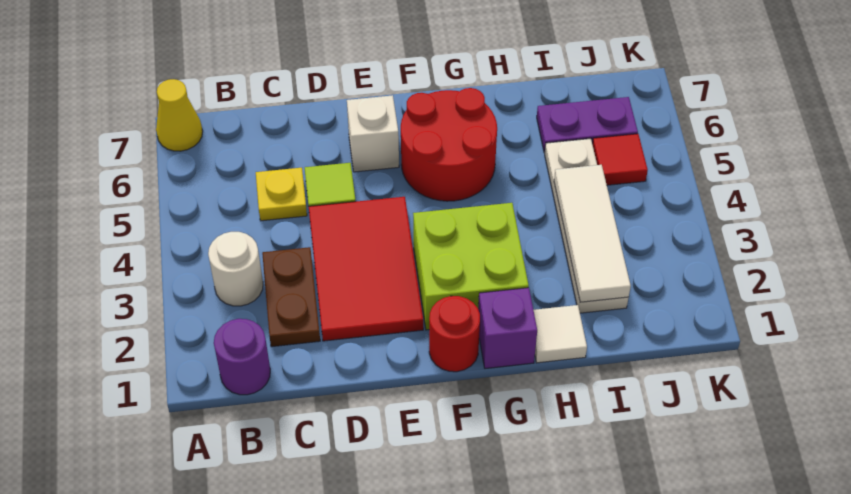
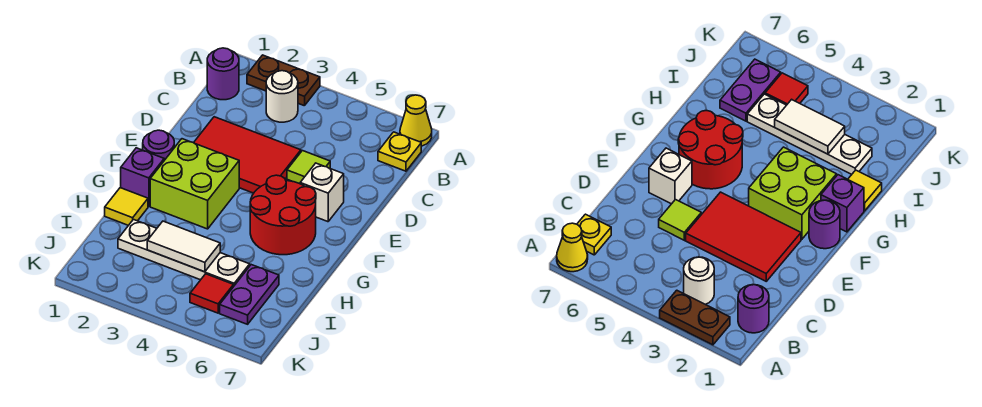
brown 1x2 plate [262,247,320,347] -> brown 1x2 plate moved to [247,55,320,106]
yellow 1x1 plate [256,168,307,221] -> yellow 1x1 plate moved to [378,132,421,171]
red 1x1 round brick [429,296,480,372] -> purple 1x1 round brick [143,130,174,160]
white 1x1 tile [534,305,587,363] -> yellow 1x1 tile [105,188,148,225]
white 1x3 tile [554,165,631,302] -> white 1x2 tile [147,221,220,272]

